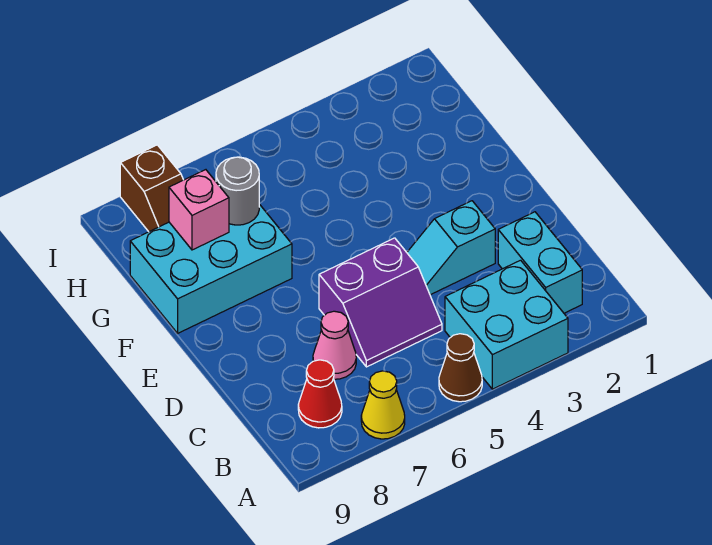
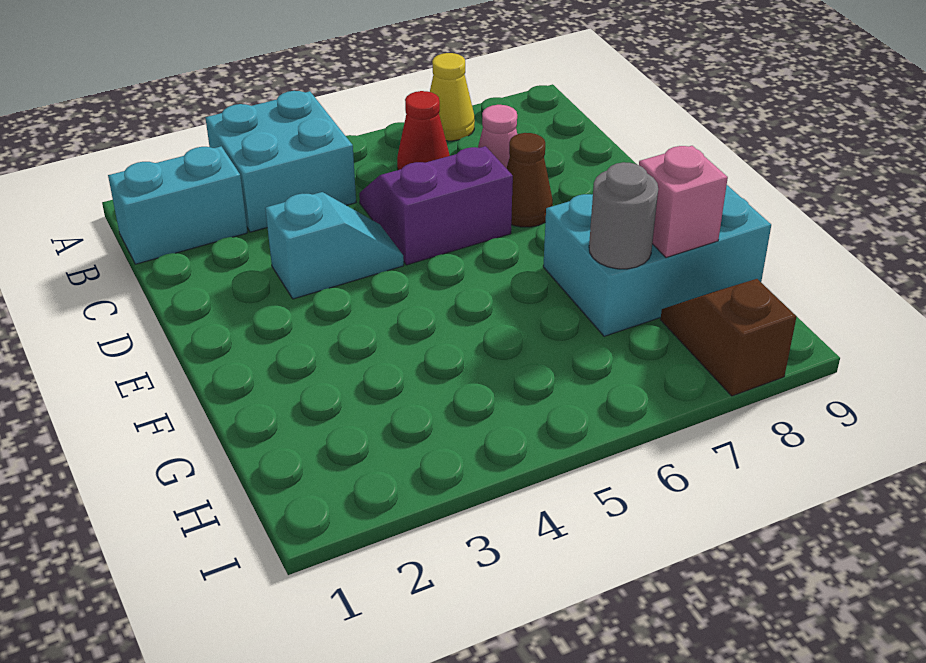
brown 1x1 cone [439,334,482,402] -> brown 1x1 cone moved to [506,133,553,227]
cyan 1x2 brick [498,212,582,313] -> cyan 1x2 brick turned to [108,146,248,264]
red 1x1 cone [298,360,342,428] -> red 1x1 cone moved to [397,91,450,170]

